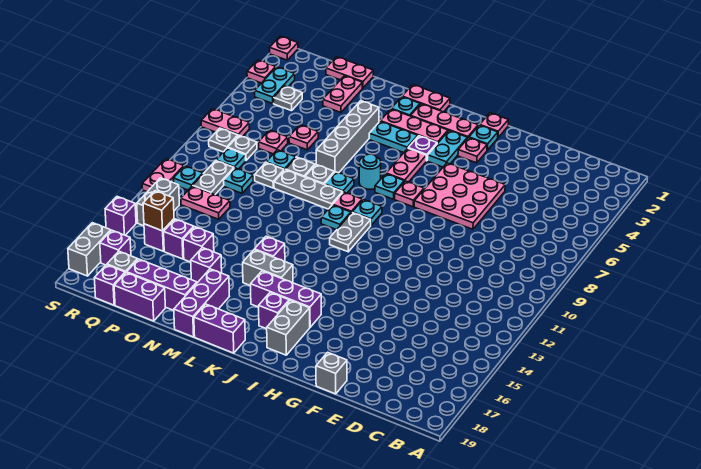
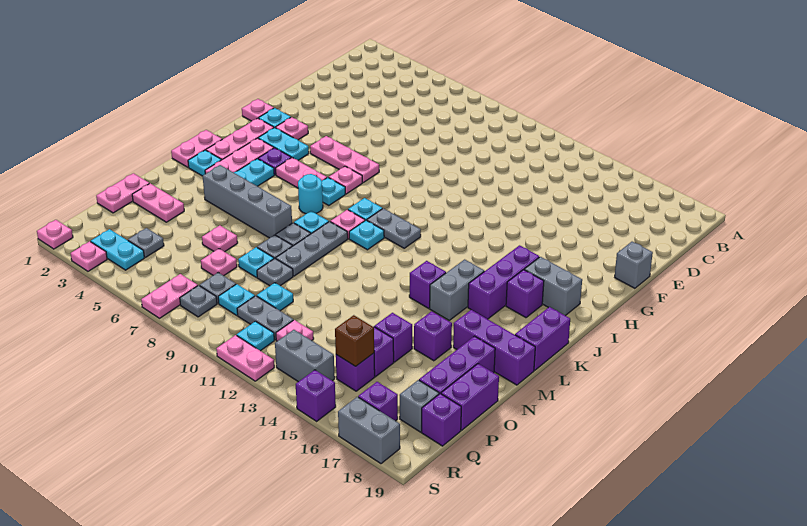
pink 3x3 plate [414,163,505,229] -> pink 1x3 plate [310,136,379,182]
pink 1x2 plate [181,186,230,219] -> pink 1x1 plate [276,320,314,341]

